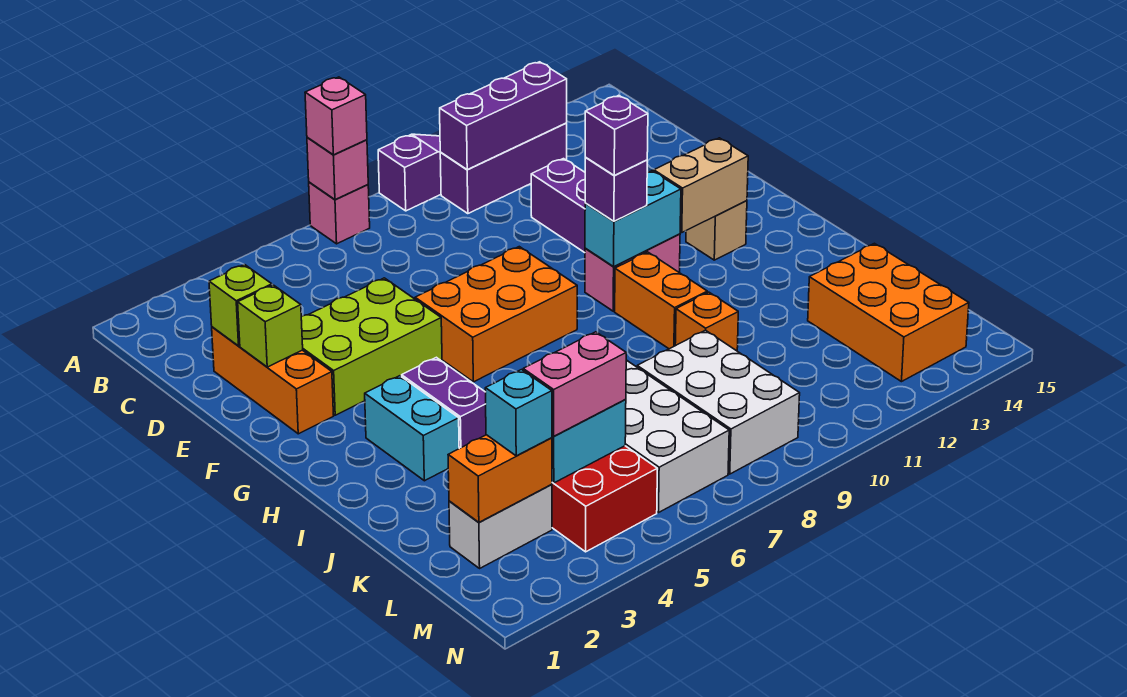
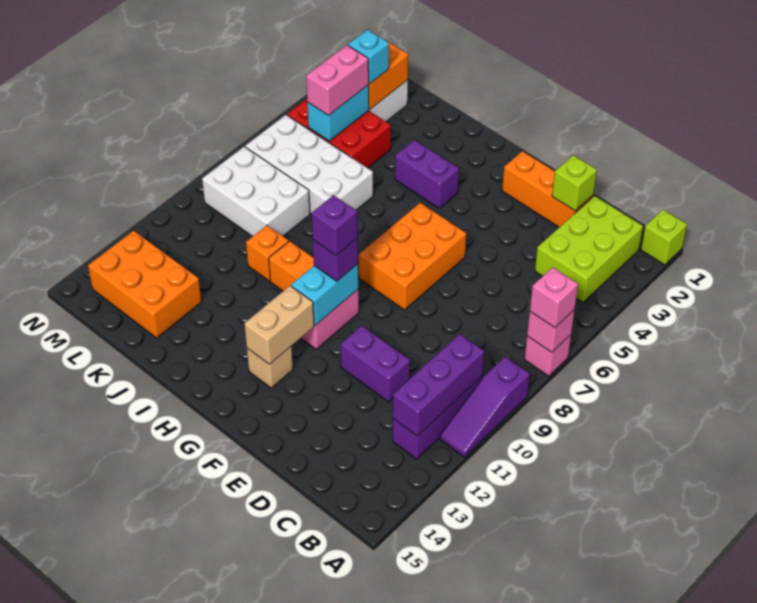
lime 1x1 brick [238,285,303,367] -> lime 1x1 brick moved to [641,210,687,265]
lime 2x3 brick [301,278,442,415] -> lime 2x3 brick moved to [535,196,643,302]
cyan 1x2 brick [365,376,459,481] -> none

